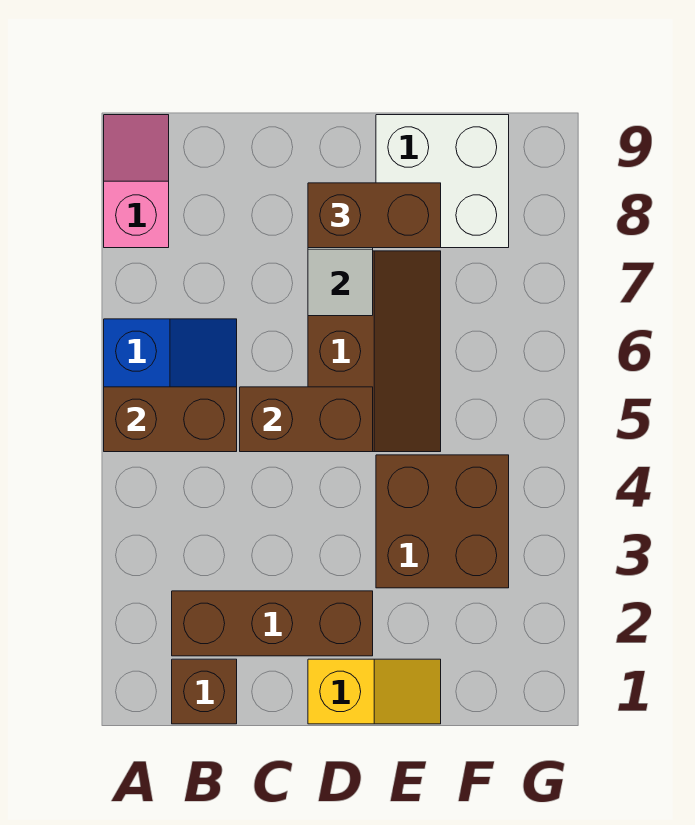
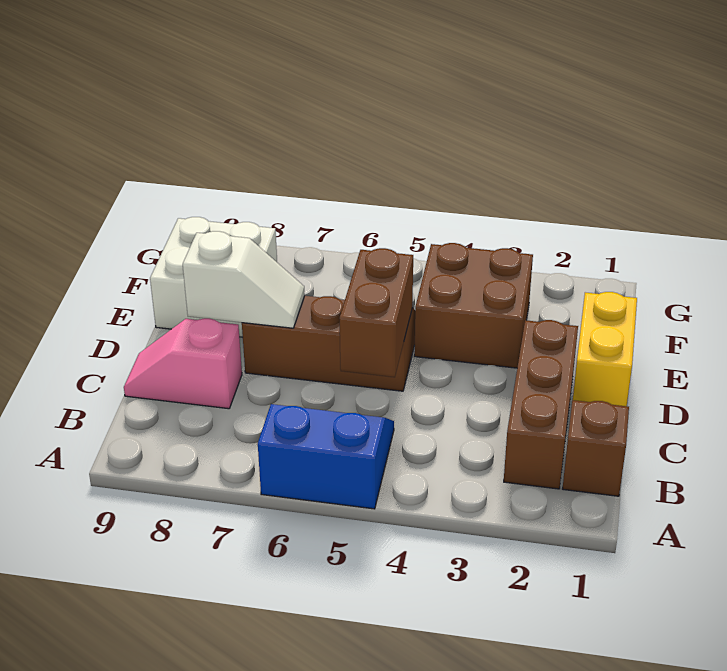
brown 1x2 brick [104,387,237,452] -> none
pink 1x2 slope [104,115,169,248] -> pink 1x2 slope moved to [124,318,242,409]
yellow 1x2 slope [308,659,441,724] -> yellow 1x2 brick [573,292,637,406]
brown 1x2 brick [308,183,441,248] -> none

